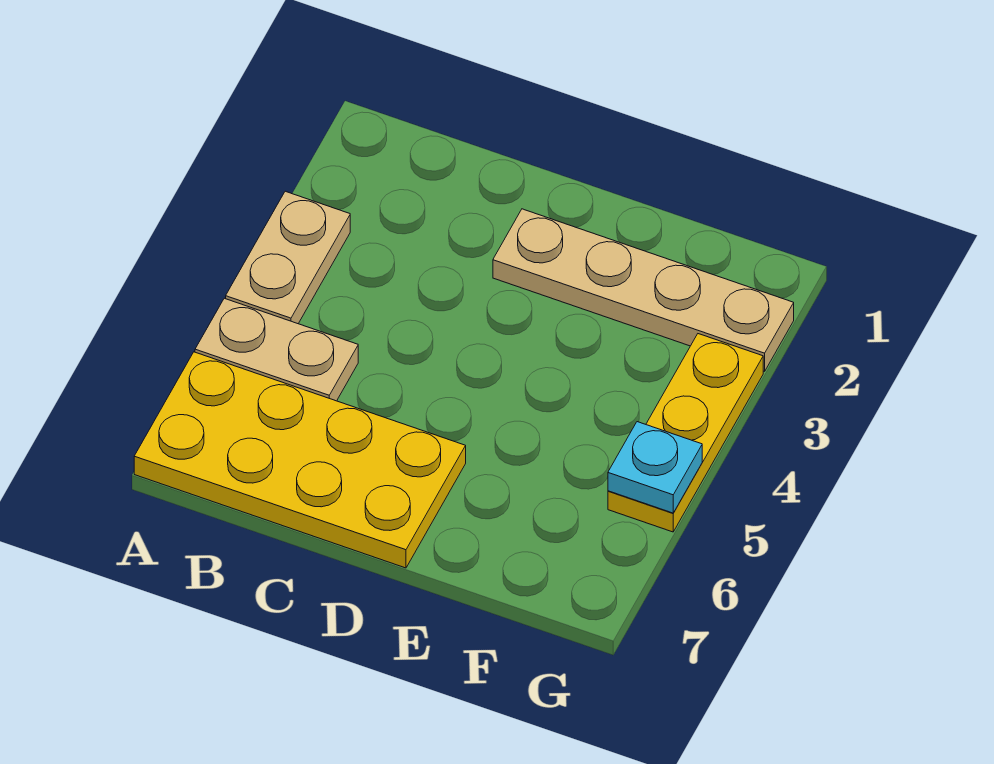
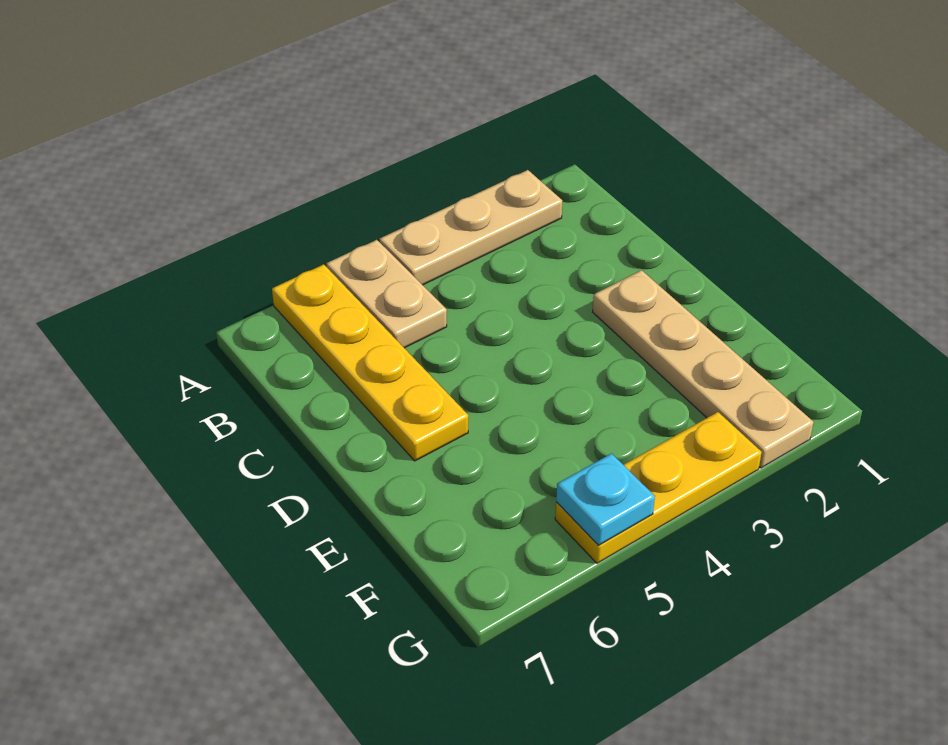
tan 1x2 plate [226,191,350,324] -> tan 1x3 plate [380,170,562,285]
yellow 2x4 plate [134,352,466,568] -> yellow 1x4 plate [272,264,468,461]

